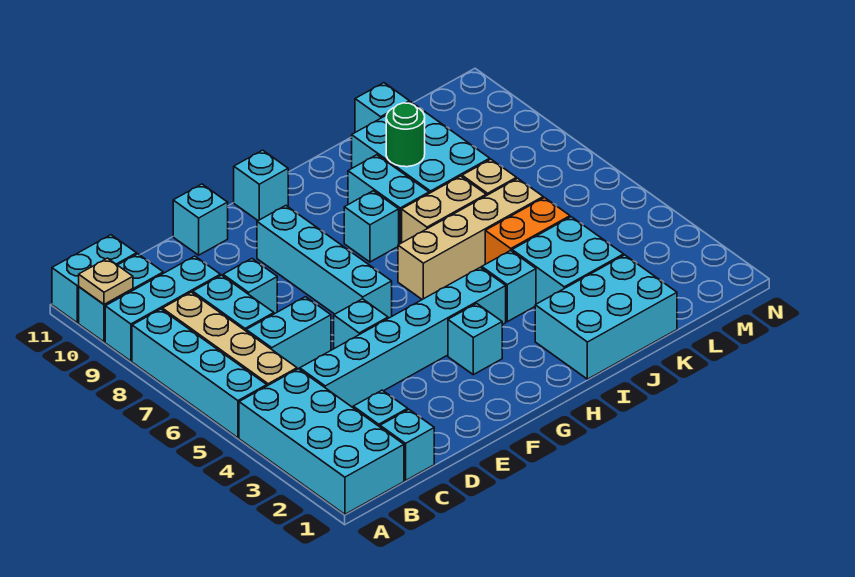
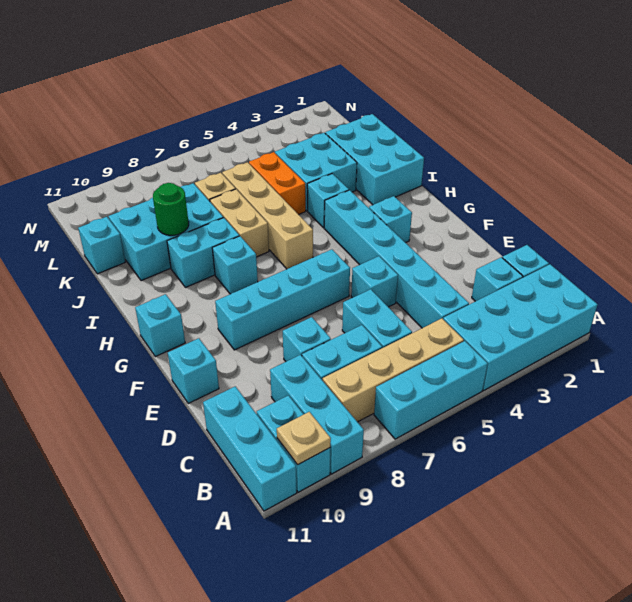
cyan 1x4 brick [132,309,267,438] -> cyan 1x3 brick [374,341,488,439]
cyan 1x2 brick [52,235,137,323] -> cyan 1x3 brick [203,386,297,511]

